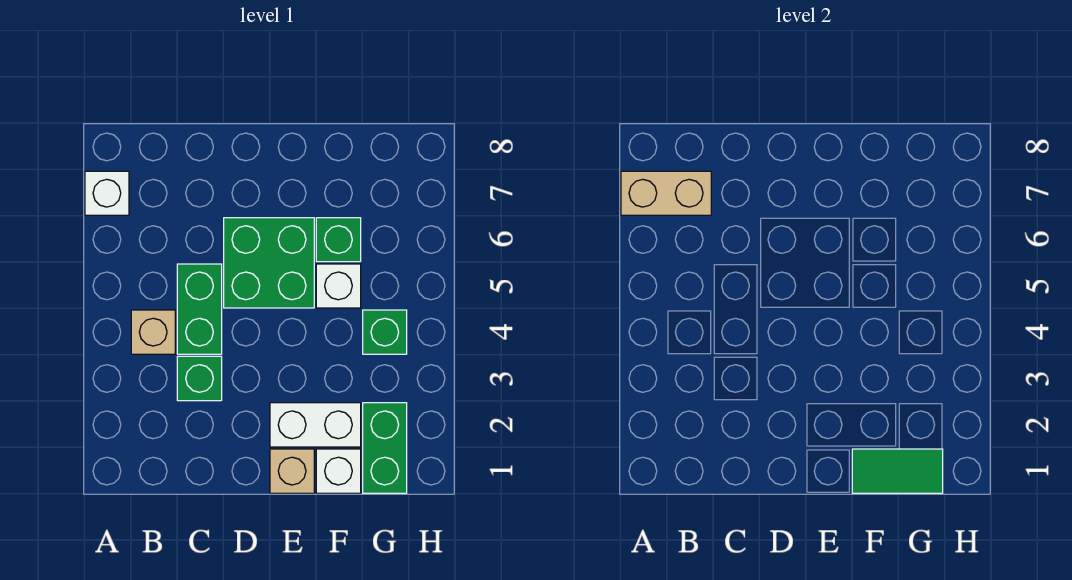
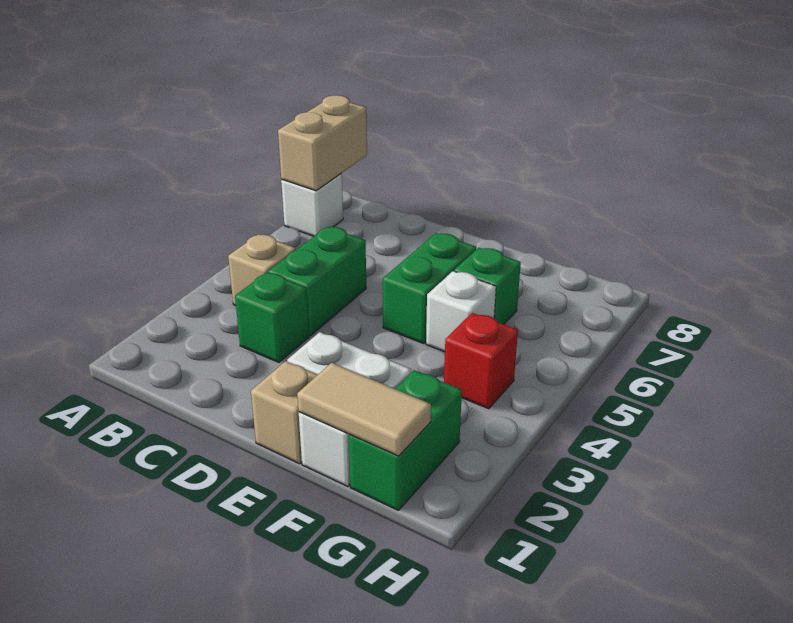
tan 1x2 brick [621,171,711,215] -> tan 1x2 brick turned to [278,95,367,191]
green 2x2 brick [224,218,314,308] -> green 1x2 brick [383,233,476,344]
green 1x2 tile [852,449,943,493] -> tan 1x2 tile [297,363,431,456]
green 1x1 brick [363,310,407,354] -> red 1x1 brick [444,313,518,409]

